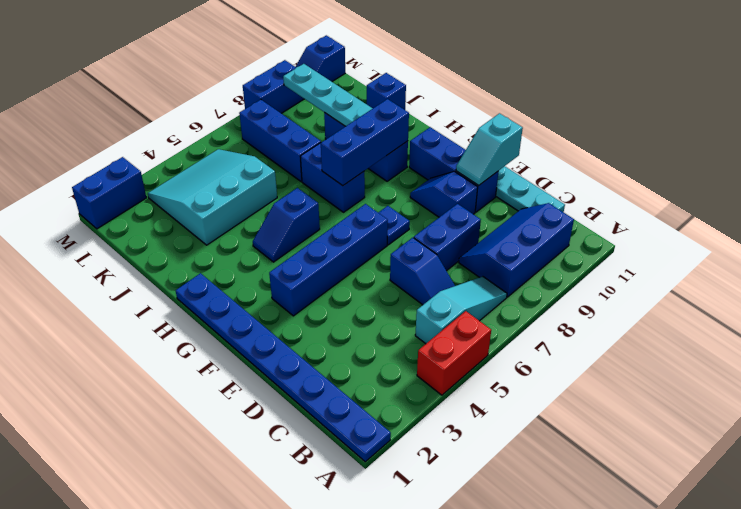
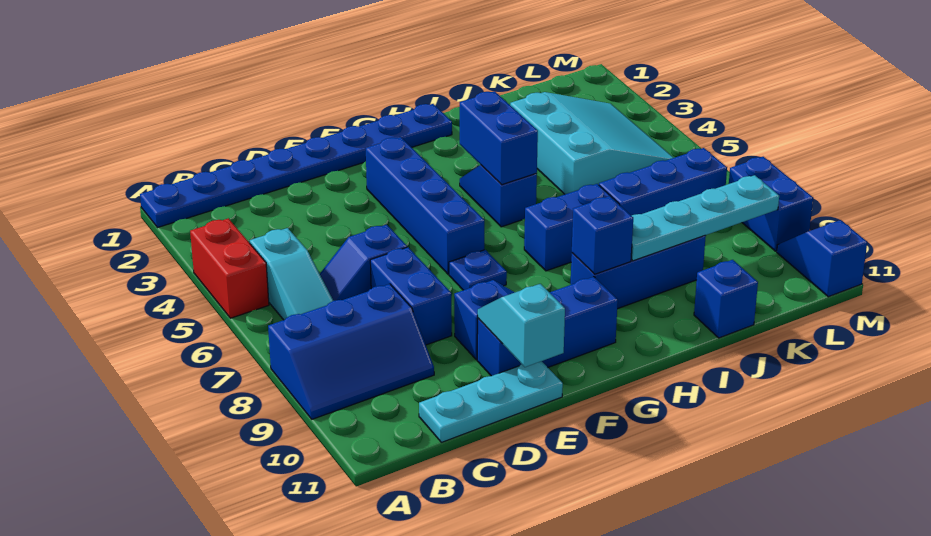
blue 2x3 slope [459,203,574,297] -> blue 2x3 slope turned to [268,284,434,419]
blue 1x3 brick [321,99,409,186] -> blue 1x1 brick [572,196,633,274]
blue 1x2 brick [72,157,146,229] -> blue 1x2 brick moved to [460,91,538,185]

